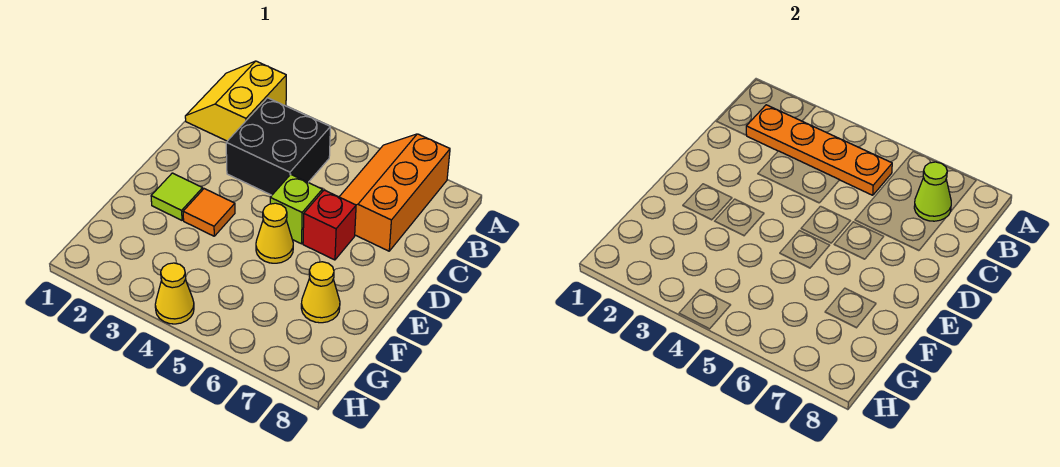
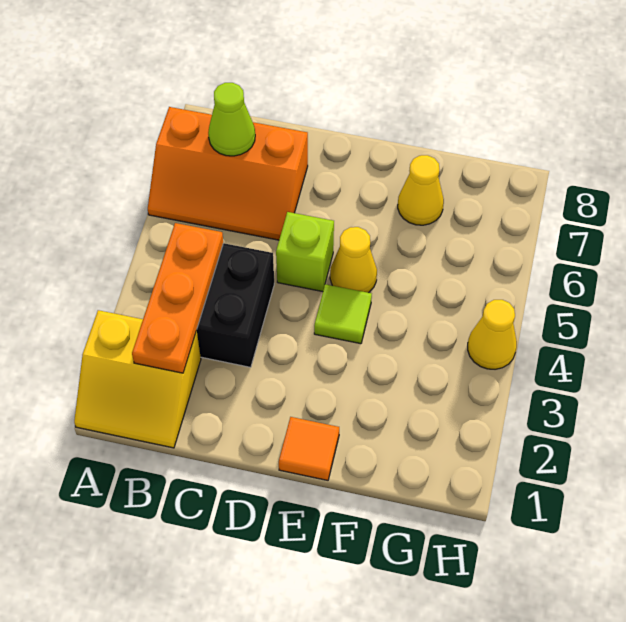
orange 1x4 plate [746,105,892,195] -> orange 1x3 plate [132,223,223,373]
red 1x1 brick [303,190,356,260] -> none
lime 1x1 tile [151,173,203,220] -> lime 1x1 tile moved to [314,284,372,344]
orange 1x1 tile [183,189,235,236] -> orange 1x1 tile moved to [279,417,339,480]

